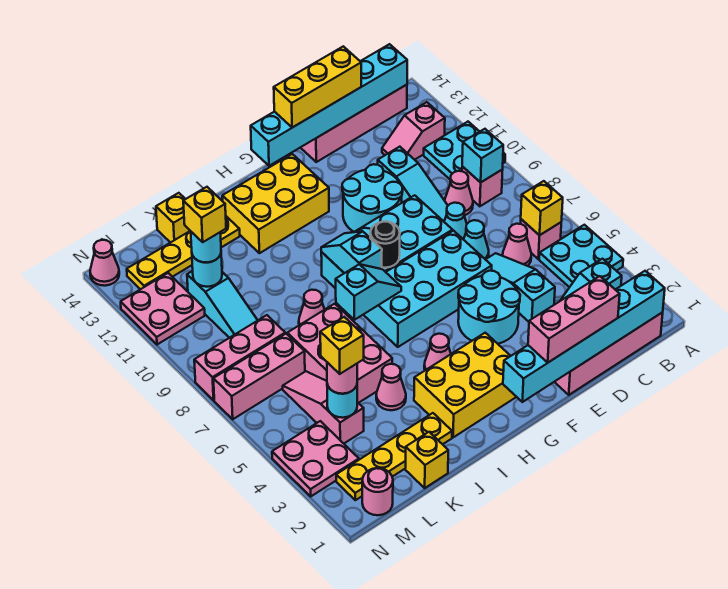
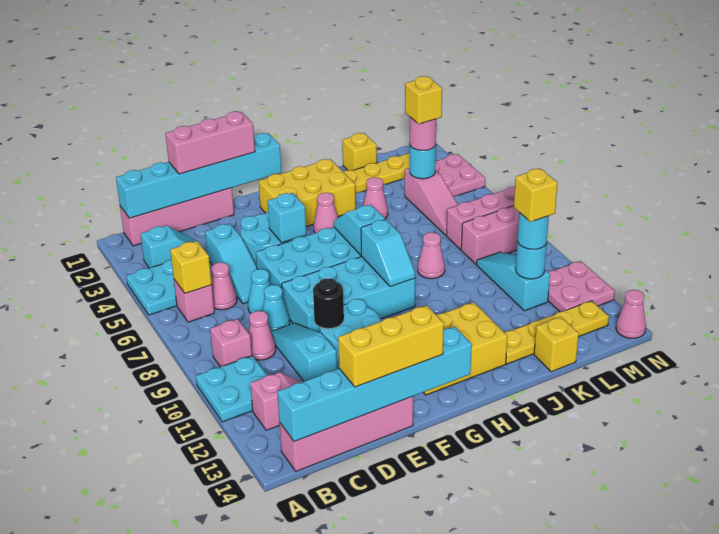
cyan 1x1 brick [462,129,503,182] -> cyan 1x1 brick moved to [268,193,306,243]
black 1x1 round brick [370,222,400,268] -> black 1x1 round brick moved to [313,278,344,329]
cyan 1x2 slope [336,264,401,320] -> cyan 1x2 slope turned to [334,205,385,255]
pink 2x3 brick [287,304,392,403] -> none
pink 1x1 round brick [362,468,393,515] -> none

